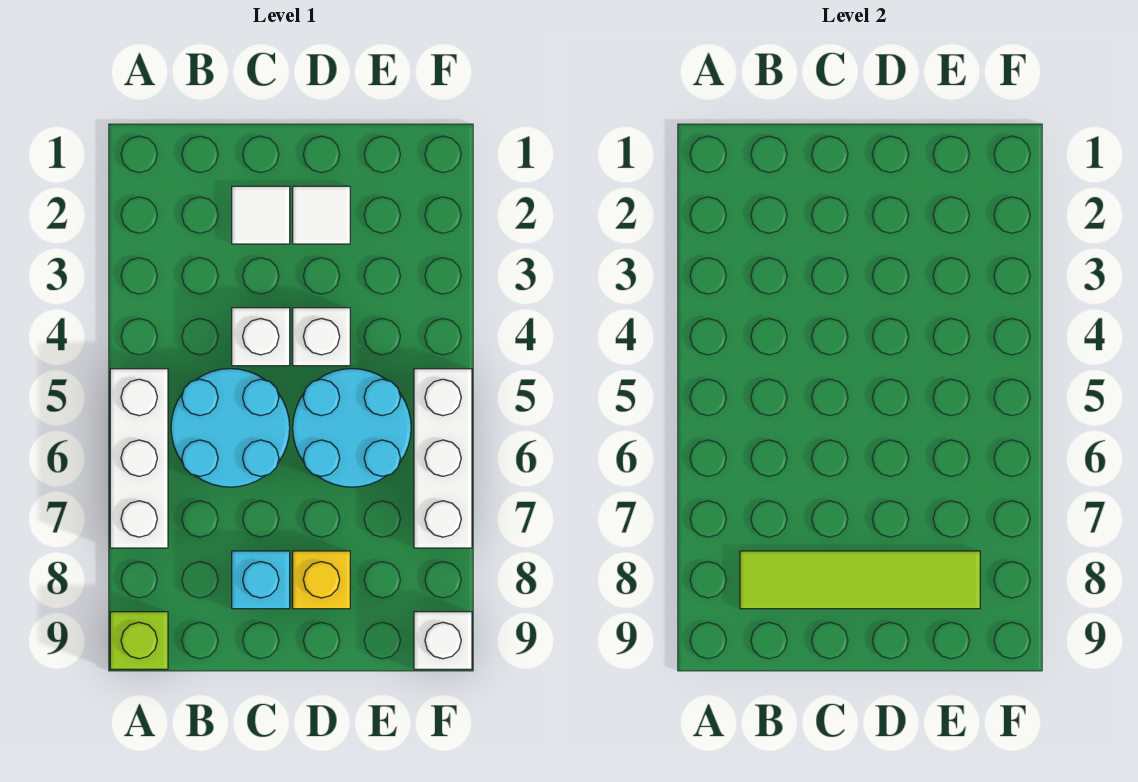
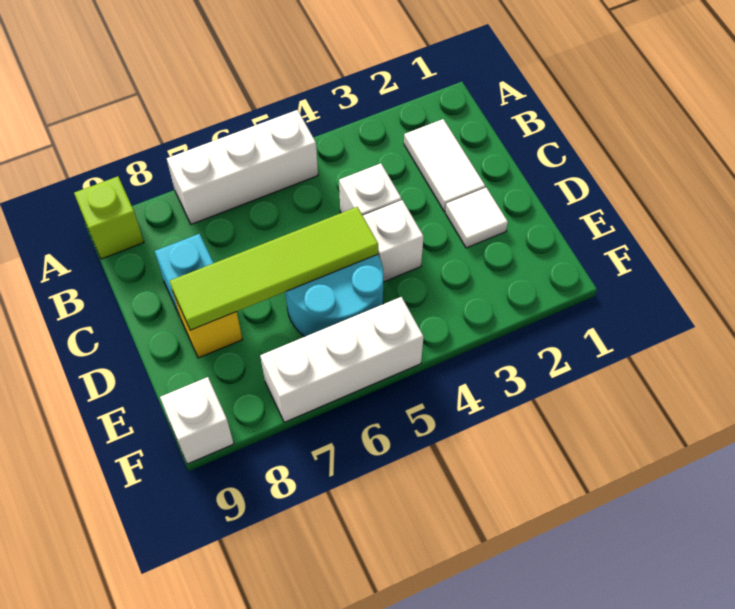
cyan 2x2 round brick [171,369,290,487] -> none
lime 1x4 tile [740,551,980,609] -> lime 1x4 tile turned to [170,207,378,330]
white 1x1 tile [232,186,290,244] -> white 1x2 tile [404,119,485,212]

